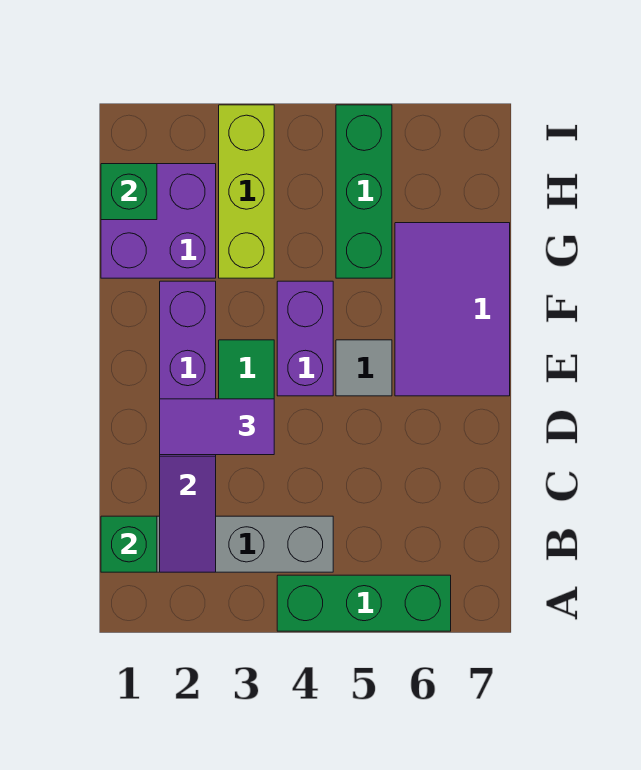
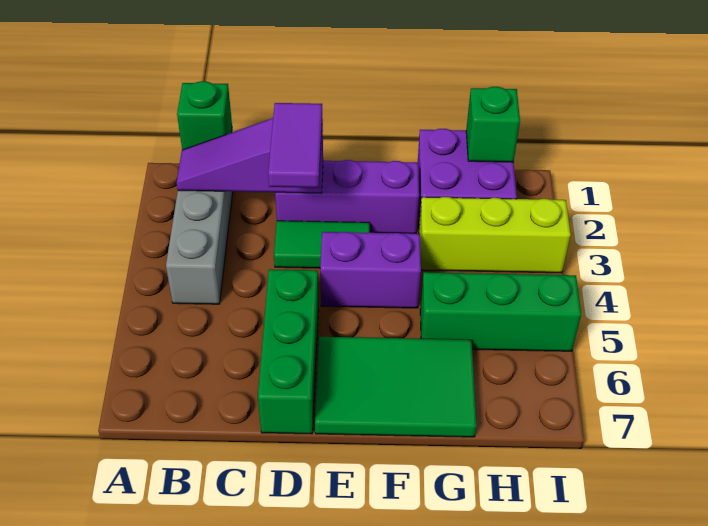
green 1x3 brick [277,575,451,631] -> green 1x3 brick moved to [258,269,319,434]
grey 1x1 tile [336,340,392,396] -> none
purple 2x3 tile [395,223,510,396] -> green 2x3 tile [315,337,477,437]

